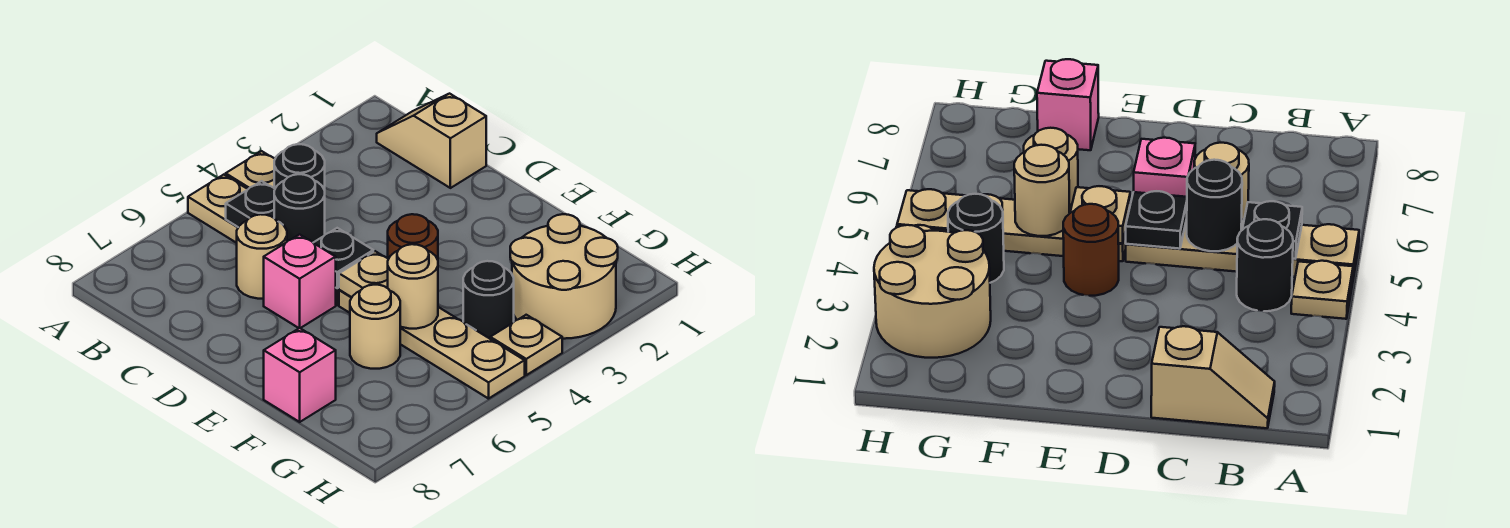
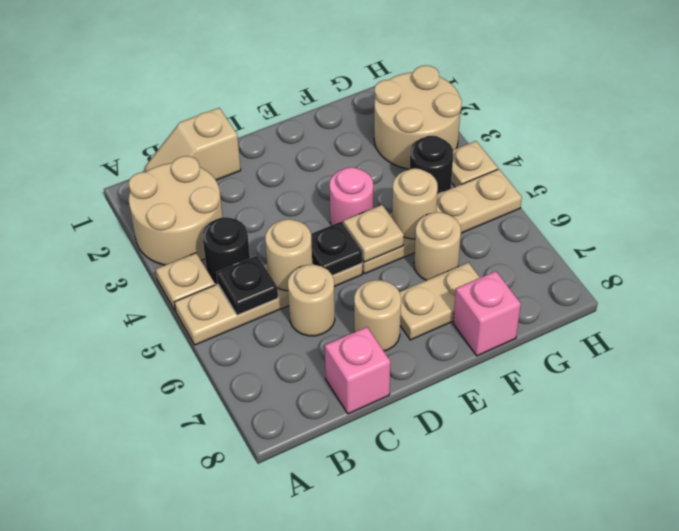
none -> tan 2x2 round brick [129,156,223,265]
black 1x1 round brick [274,174,325,242] -> tan 1x1 round brick [265,219,312,291]
pink 1x1 brick [264,235,336,328] -> pink 1x1 brick moved to [325,327,390,414]
none -> tan 1x1 round brick [354,280,401,351]
brown 1x1 round brick [388,214,438,260] -> pink 1x1 round brick [330,167,373,225]
none -> tan 1x2 plate [399,263,480,340]

